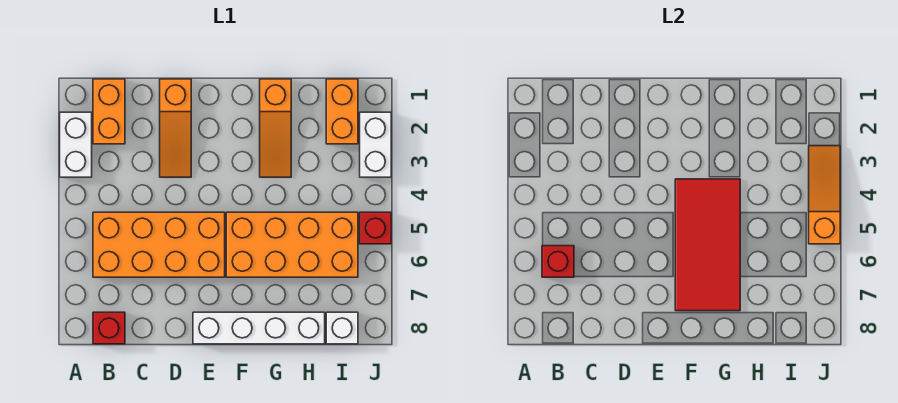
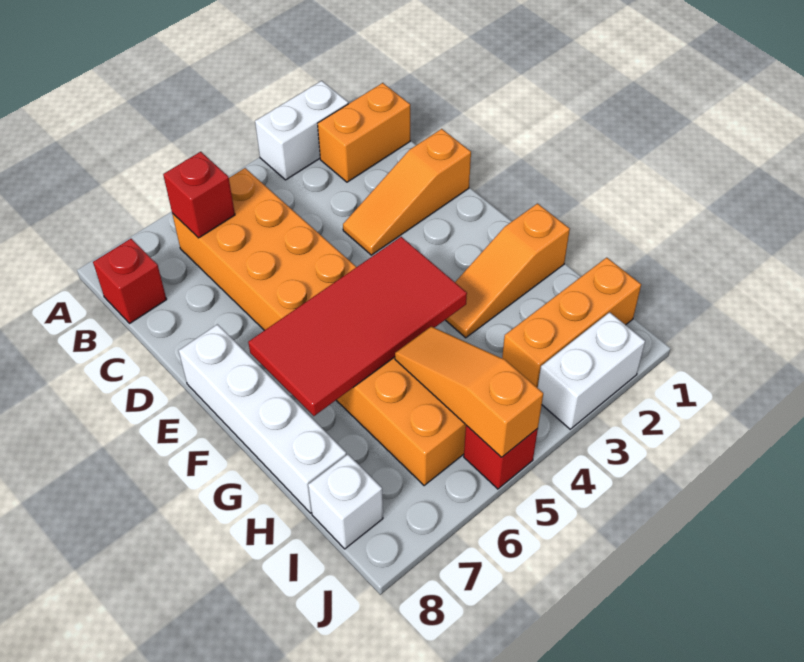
orange 1x2 brick [326,79,358,144] -> orange 1x3 brick [502,258,641,388]
orange 1x3 slope [809,146,840,244] -> orange 1x3 slope turned to [395,326,543,457]

